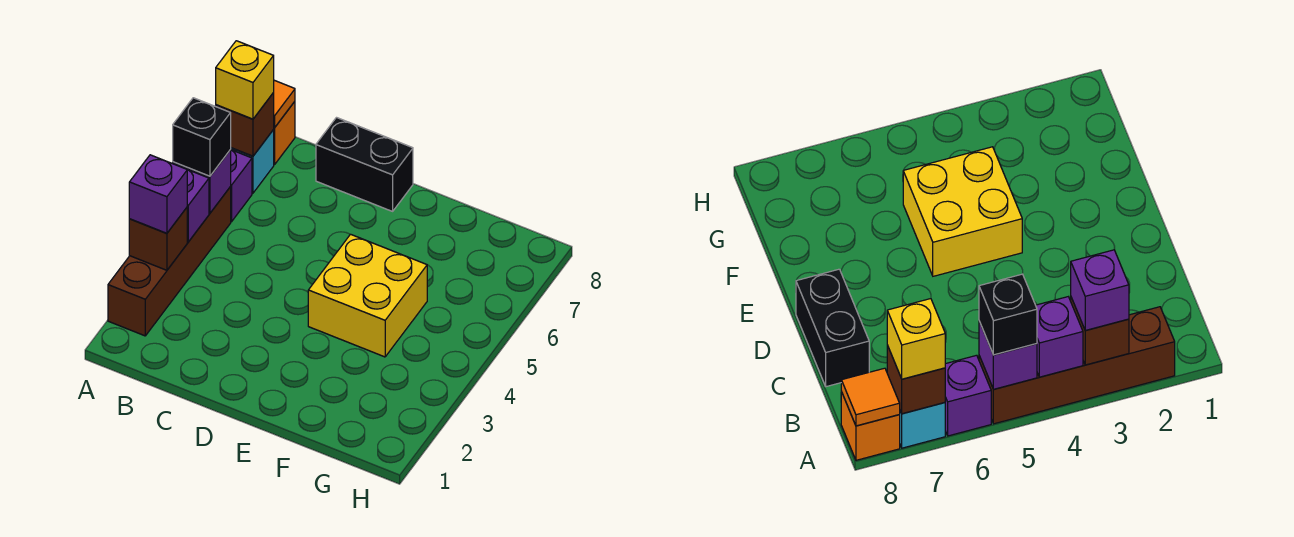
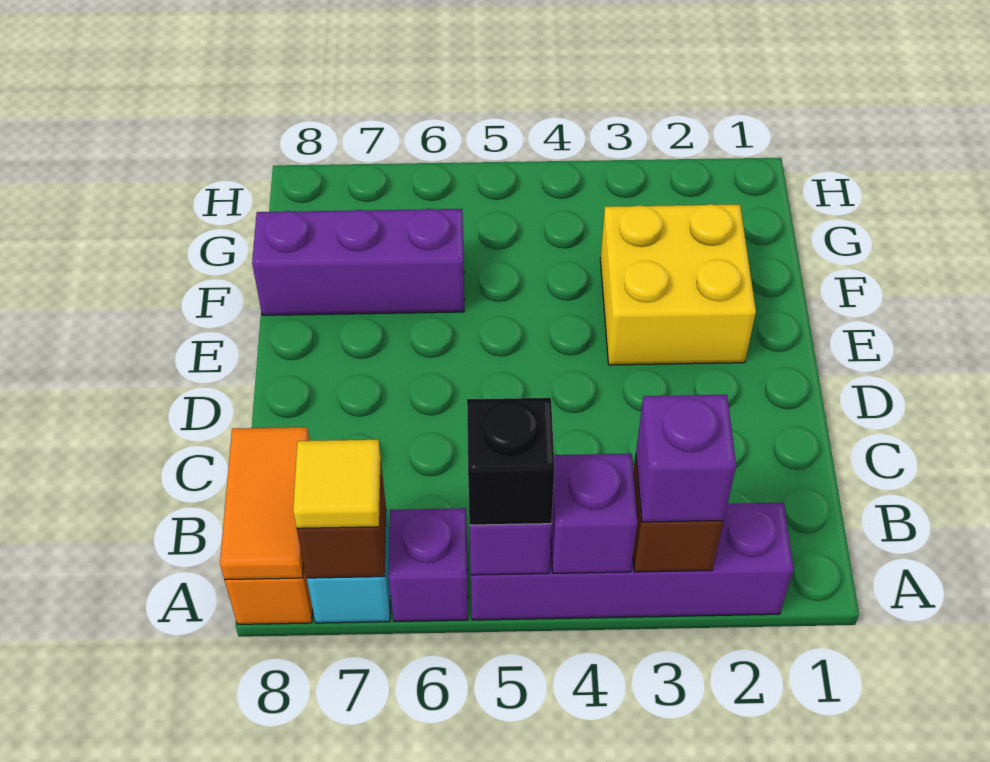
brown 1x4 brick [108,187,231,336] -> purple 1x4 brick [471,503,794,620]
yellow 1x1 brick [216,41,274,119] -> yellow 1x1 tile [293,440,381,528]
orange 1x1 tile [273,80,295,128] -> orange 1x2 tile [220,427,309,580]
black 1x2 brick [316,118,413,211] -> none
yellow 2x2 brick [308,234,427,357] -> yellow 2x2 brick moved to [600,204,756,365]
none -> purple 1x3 brick [252,209,464,315]

